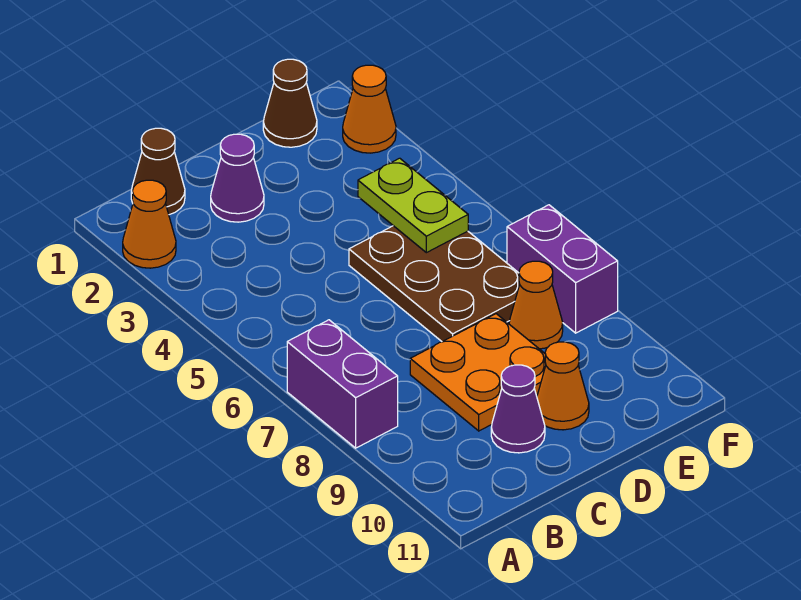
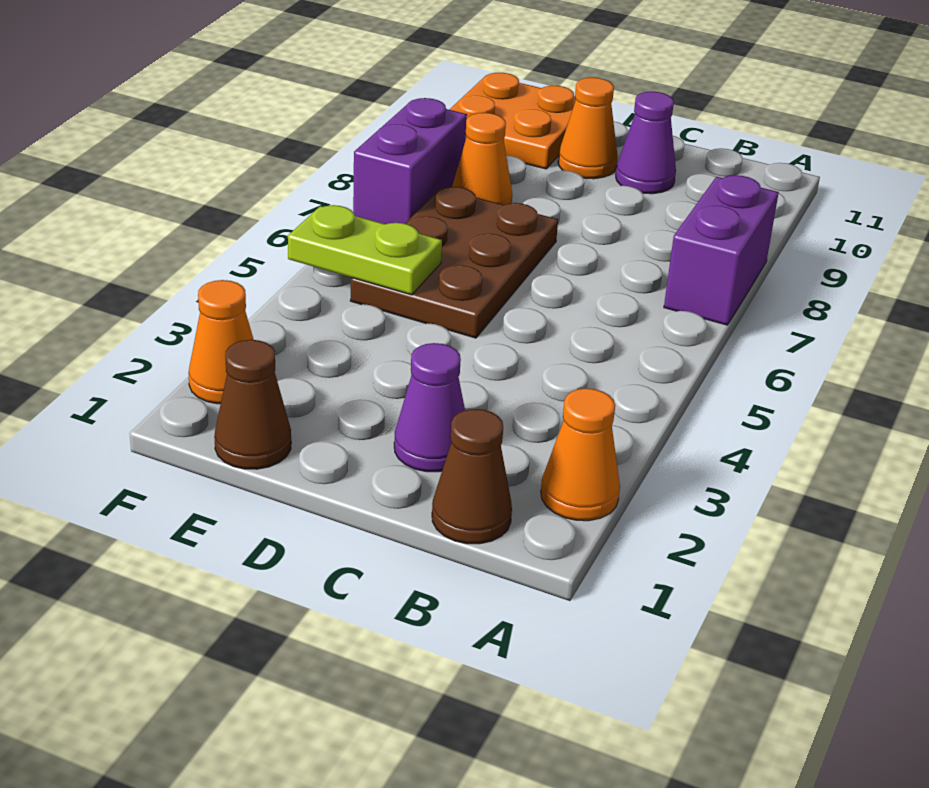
orange 2x2 plate [410,314,546,431] -> orange 2x2 plate moved to [449,73,576,169]
lime 1x2 plate [358,158,468,253] -> lime 1x2 plate turned to [288,205,442,295]

